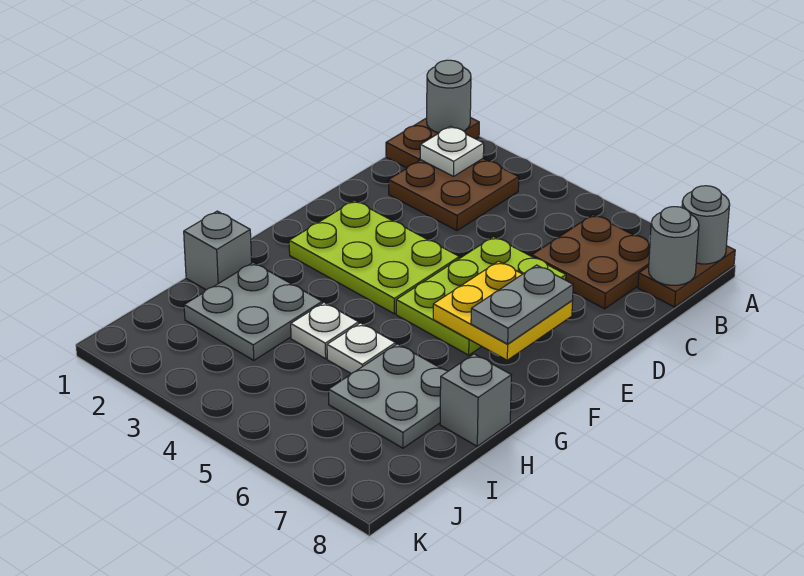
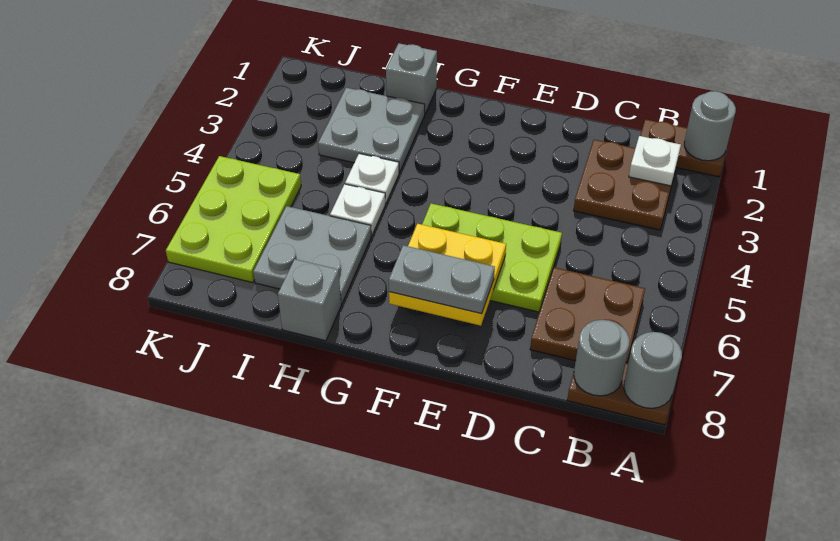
lime 2x3 plate [289,201,459,314] -> lime 2x3 plate moved to [166,156,301,283]

